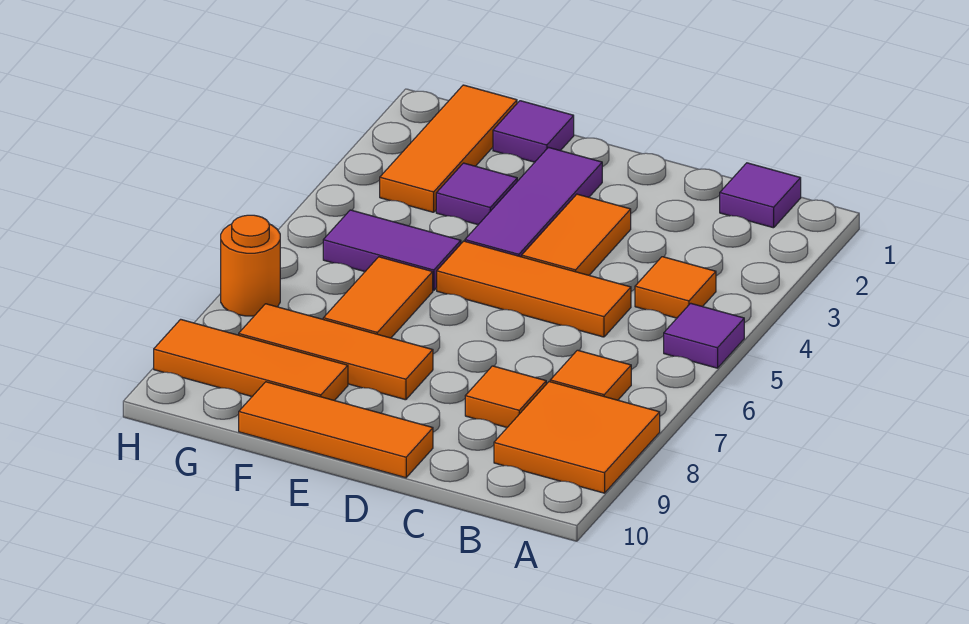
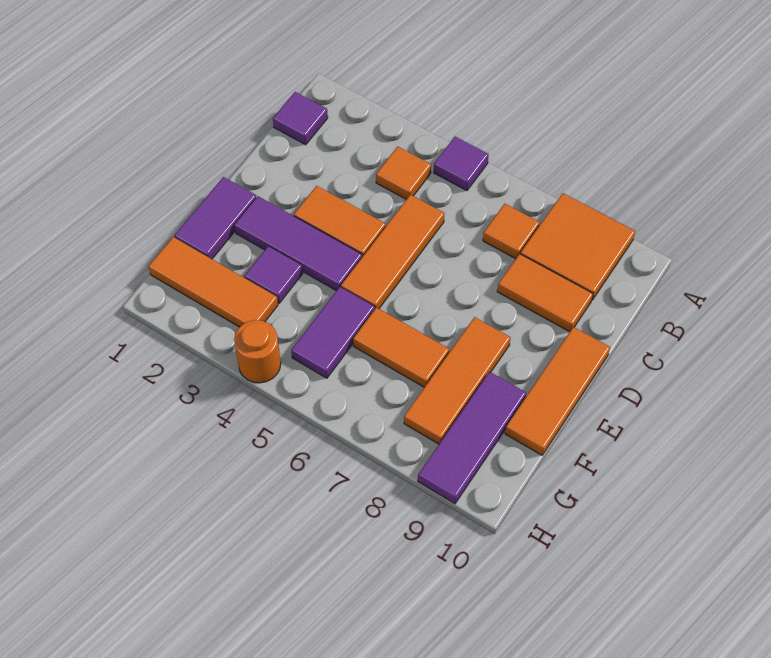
orange 1x1 tile [465,366,546,427] -> orange 1x2 tile [497,254,593,332]
purple 1x1 tile [493,101,574,162] -> purple 1x2 tile [174,177,256,259]
orange 1x3 tile [154,319,348,401] -> purple 1x3 tile [418,372,526,504]
orange 1x1 round brick [221,215,280,316] -> orange 1x1 round brick moved to [234,320,281,383]

